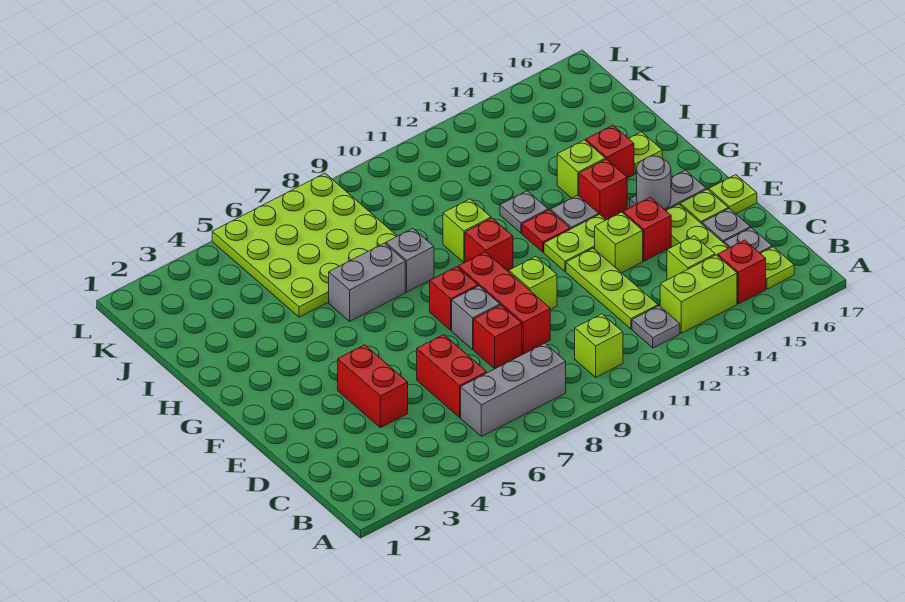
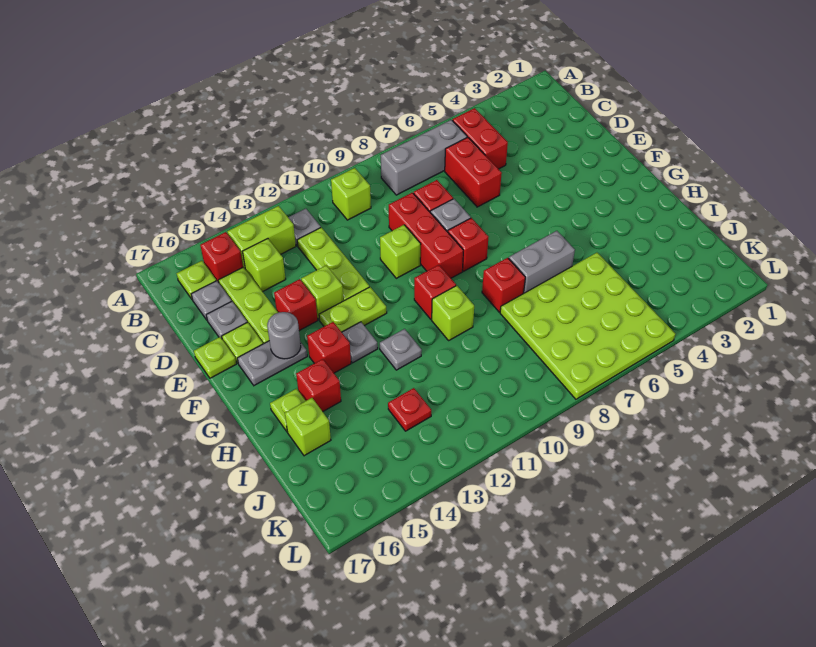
red 1x2 brick [338,345,408,428] -> red 1x2 brick moved to [452,108,508,169]
red 1x1 plate [522,210,570,252] -> red 1x1 plate moved to [388,388,431,431]
grey 1x1 brick [386,229,434,292] -> red 1x1 brick [482,258,525,312]
lime 1x1 brick [557,140,605,198] -> lime 1x1 brick moved to [285,398,331,456]

